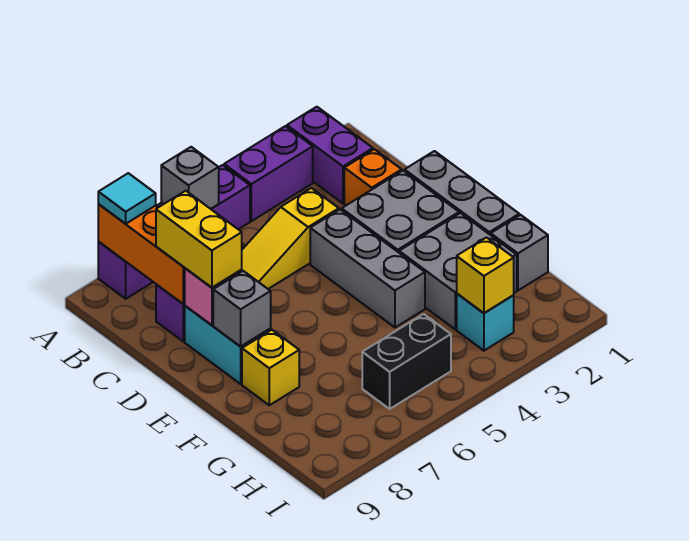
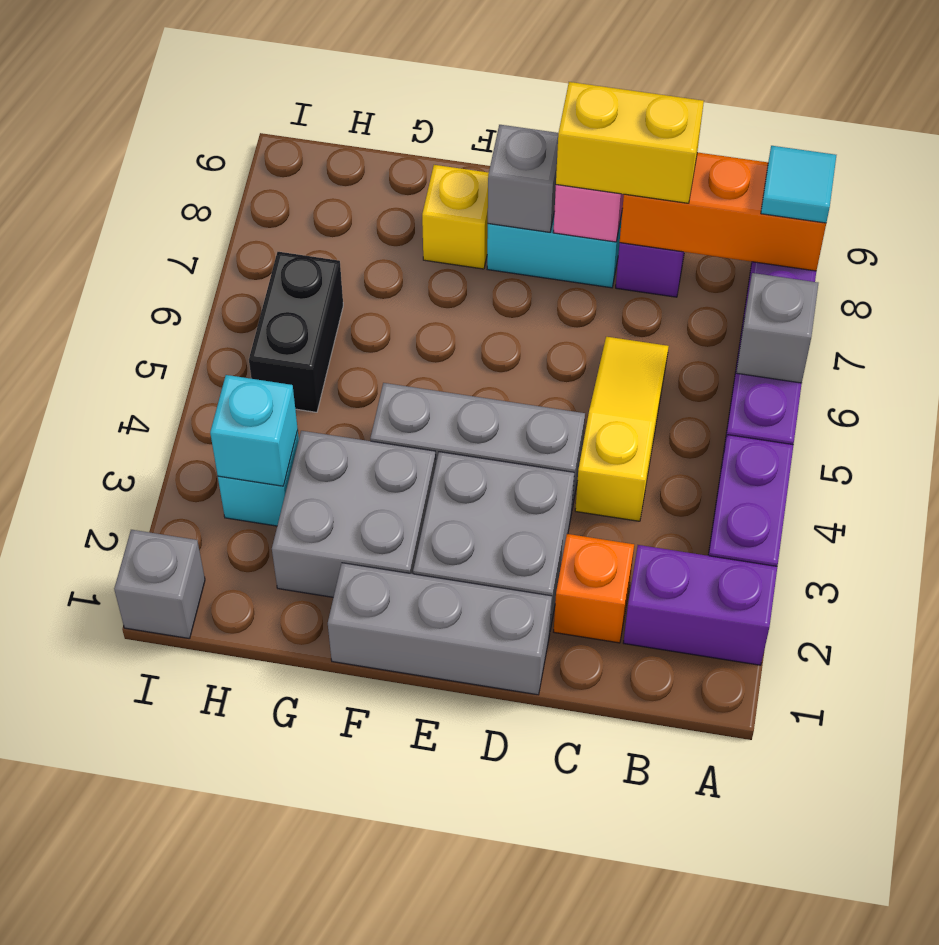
grey 1x1 brick [491,215,548,290] -> grey 1x1 brick moved to [114,530,205,639]
yellow 1x1 brick [457,238,514,313] -> cyan 1x1 brick [210,375,298,486]

